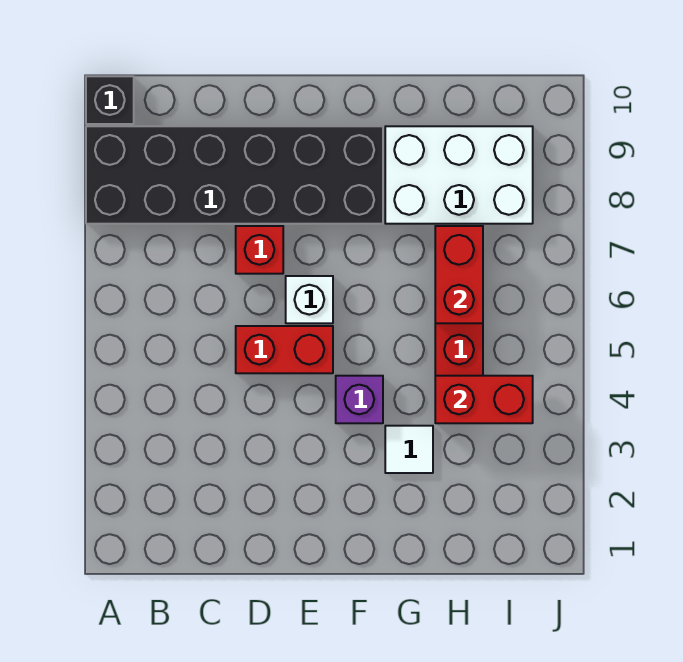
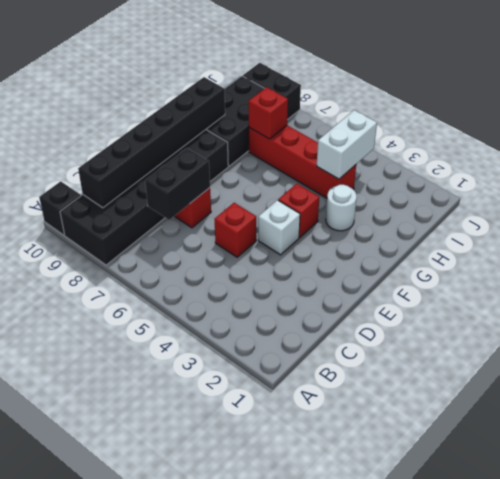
none -> black 1x6 brick [78,77,225,208]
none -> black 1x2 brick [145,148,210,220]
red 1x2 brick [236,326,333,373] -> red 1x1 brick [214,203,256,257]
white 1x1 brick [286,276,333,323] -> white 1x1 brick moved to [258,200,300,255]
purple 1x1 brick [336,376,383,423] -> red 1x1 brick [278,184,319,237]
white 1x1 tile [385,426,433,473] -> white 1x1 round brick [326,185,357,231]
white 2x3 brick [385,126,533,224] -> black 2x3 brick [206,76,265,166]
red 1x2 brick [435,376,533,423] -> white 1x2 brick [317,110,377,179]
red 1x2 brick [435,226,483,323] -> red 1x1 brick [249,87,288,139]
none -> black 1x2 brick [243,63,301,120]

